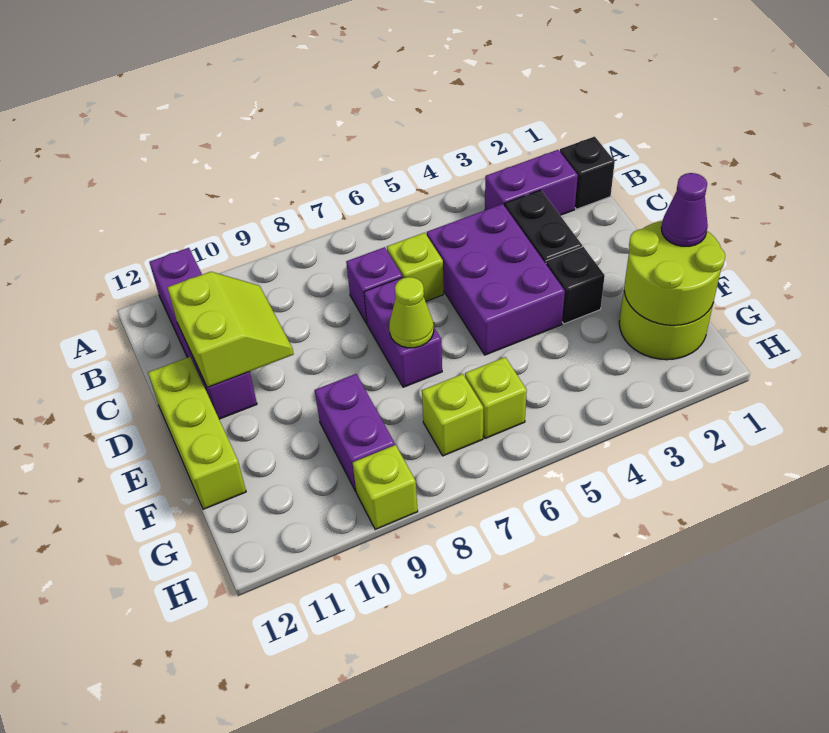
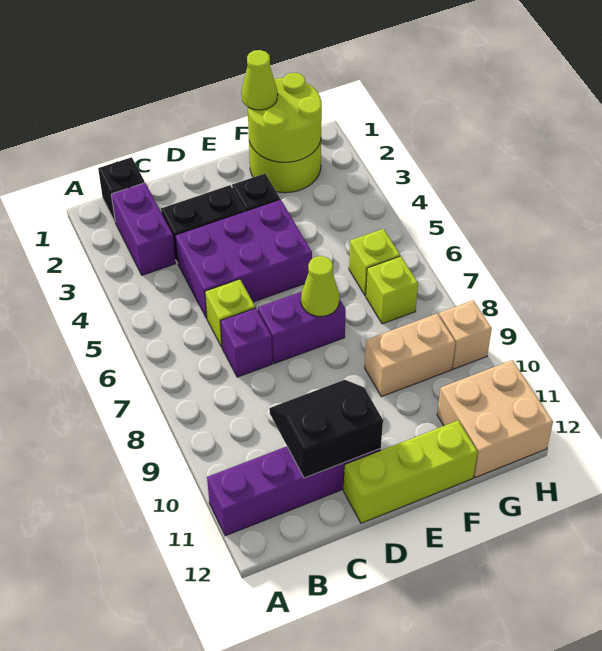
lime 2x2 slope [167,272,294,388] -> black 2x2 slope [269,380,383,478]
purple 1x1 cone [661,173,708,246] -> lime 1x1 cone [241,50,278,110]
purple 1x2 brick [315,374,395,491] -> tan 1x2 brick [365,314,455,397]
none -> tan 2x2 brick [437,360,553,478]
lime 1x1 brick [352,445,418,530] -> tan 1x1 brick [439,300,492,369]

